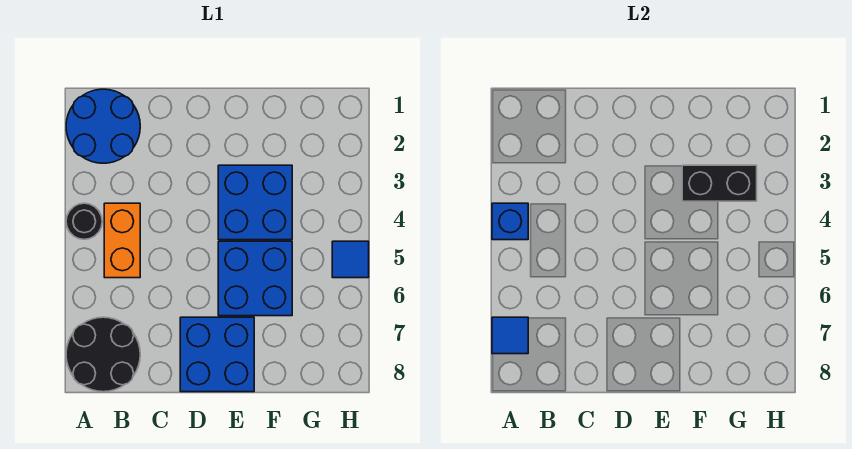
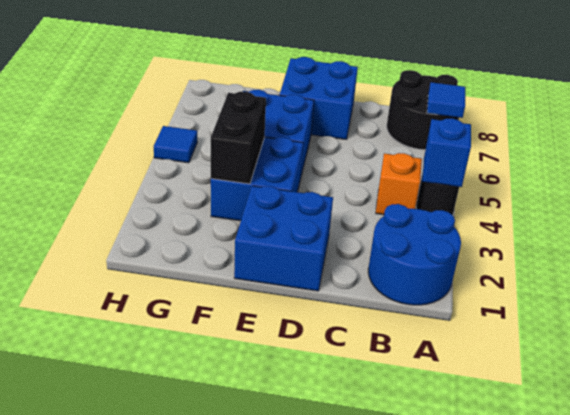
orange 1x2 brick [104,203,140,278] -> orange 1x1 brick [376,153,422,215]
none -> blue 2x2 brick [234,186,333,291]
black 1x2 brick [682,165,757,201] -> black 1x2 brick turned to [211,92,266,184]

